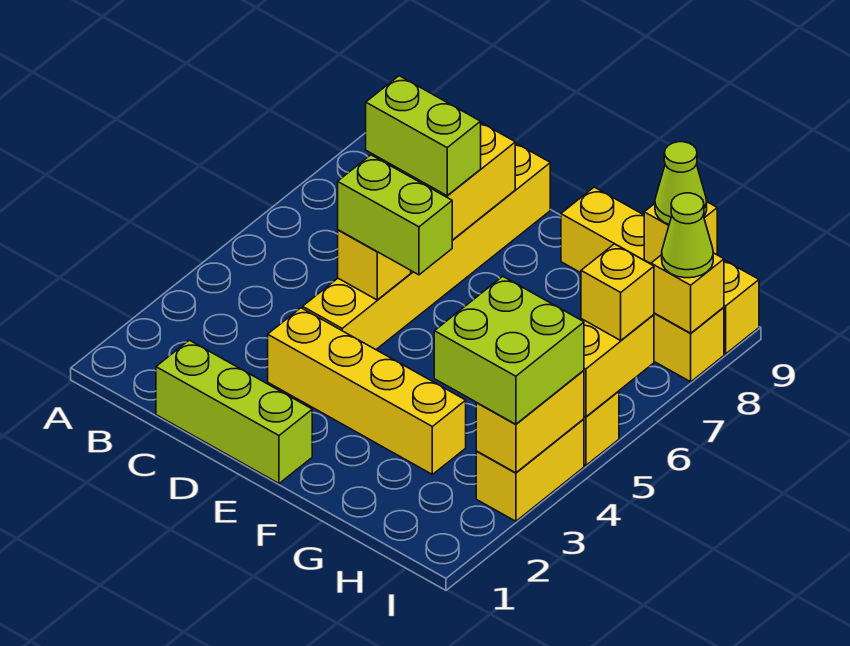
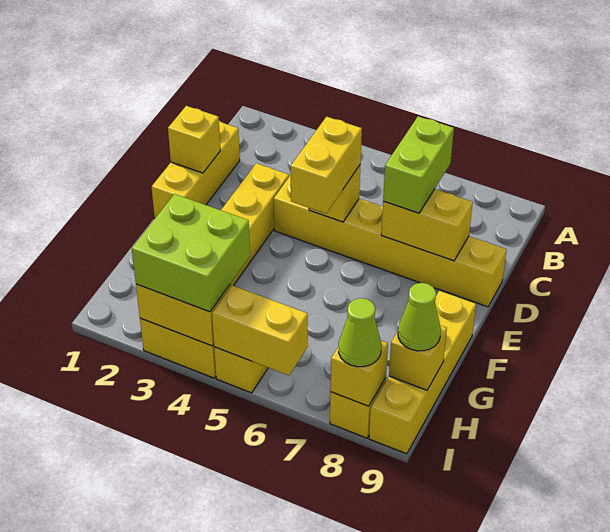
lime 1x3 brick [156,340,312,483] -> yellow 1x3 brick [152,121,240,218]
lime 1x2 brick [338,155,452,275] -> yellow 1x2 brick [291,117,362,213]
yellow 1x1 brick [581,244,654,340] -> yellow 1x1 brick moved to [168,106,220,173]

